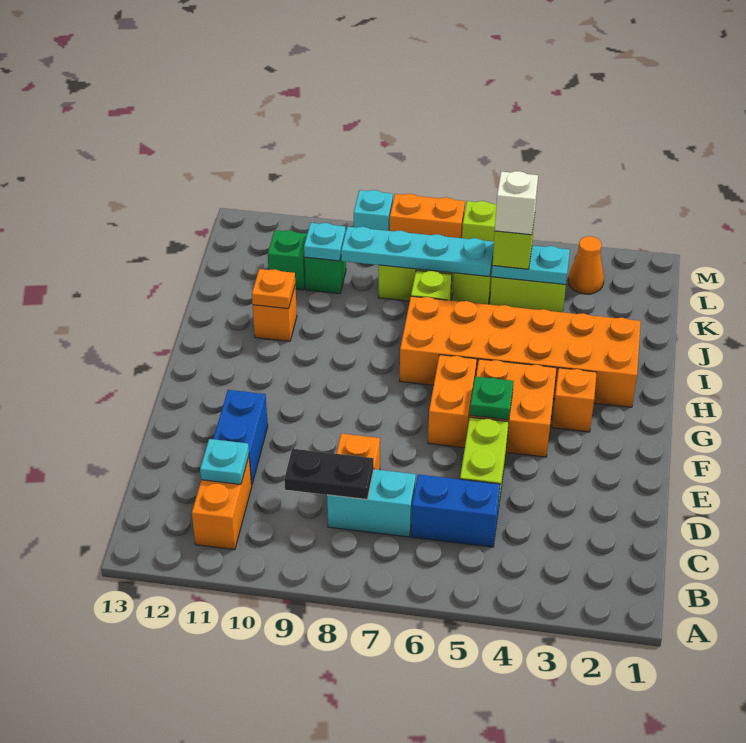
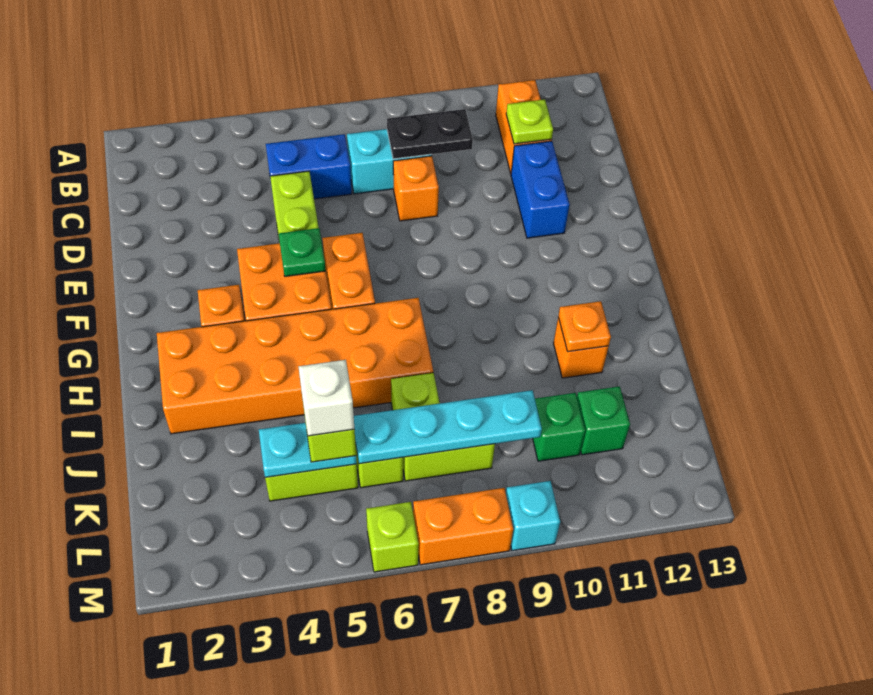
cyan 1x1 plate [200,439,249,484] -> lime 1x1 plate [506,100,553,144]
cyan 1x1 plate [304,223,346,261] -> none
orange 1x1 cone [568,236,604,294] -> none

